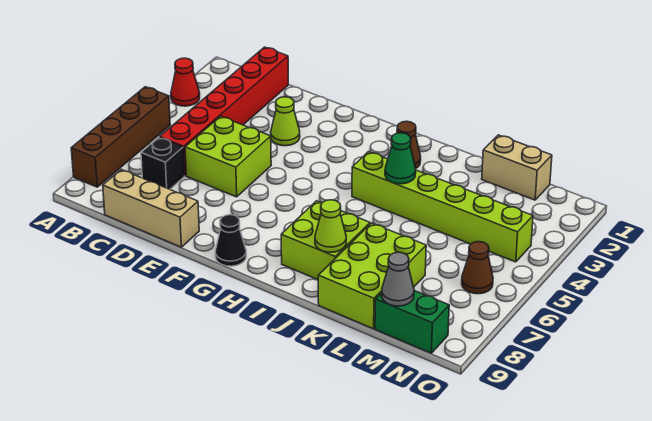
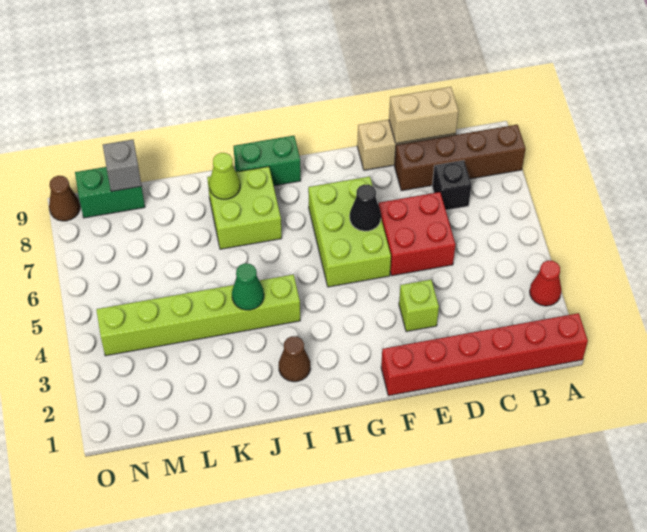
brown 1x4 brick [71,87,170,187] -> brown 1x4 brick turned to [395,125,525,191]
red 1x6 brick [160,47,288,176] -> red 1x6 brick turned to [381,313,588,396]
lime 2x2 brick [185,116,271,197] -> red 2x2 brick [378,192,455,276]
lime 1x1 cone [271,97,300,146] -> lime 1x1 brick [399,280,439,332]
black 1x1 cone [215,215,246,266] -> black 1x1 cone moved to [350,184,381,231]
none -> green 1x2 brick [234,136,301,186]
lime 2x3 brick [318,223,426,329] -> lime 2x3 brick moved to [308,177,391,287]
tan 1x2 brick [482,135,552,200] -> tan 1x2 brick moved to [389,87,458,143]
grey 1x1 cone [382,252,414,306] -> grey 1x1 brick [103,140,141,191]
brown 1x1 cone [462,242,493,294] -> brown 1x1 cone moved to [49,176,80,221]

